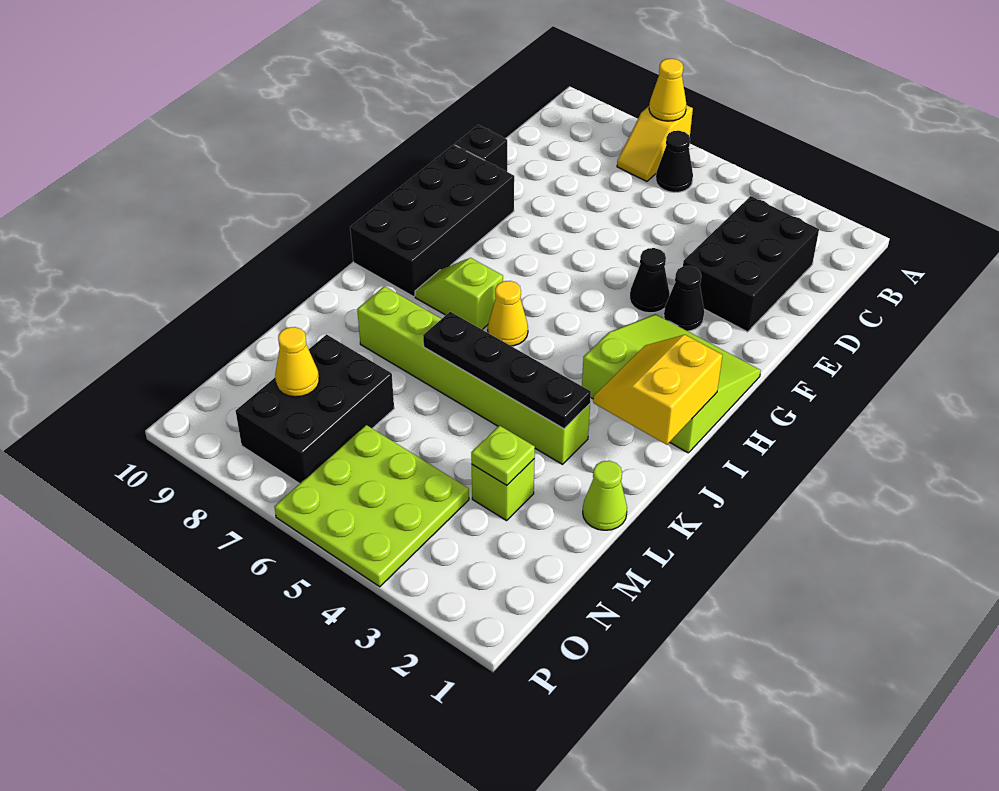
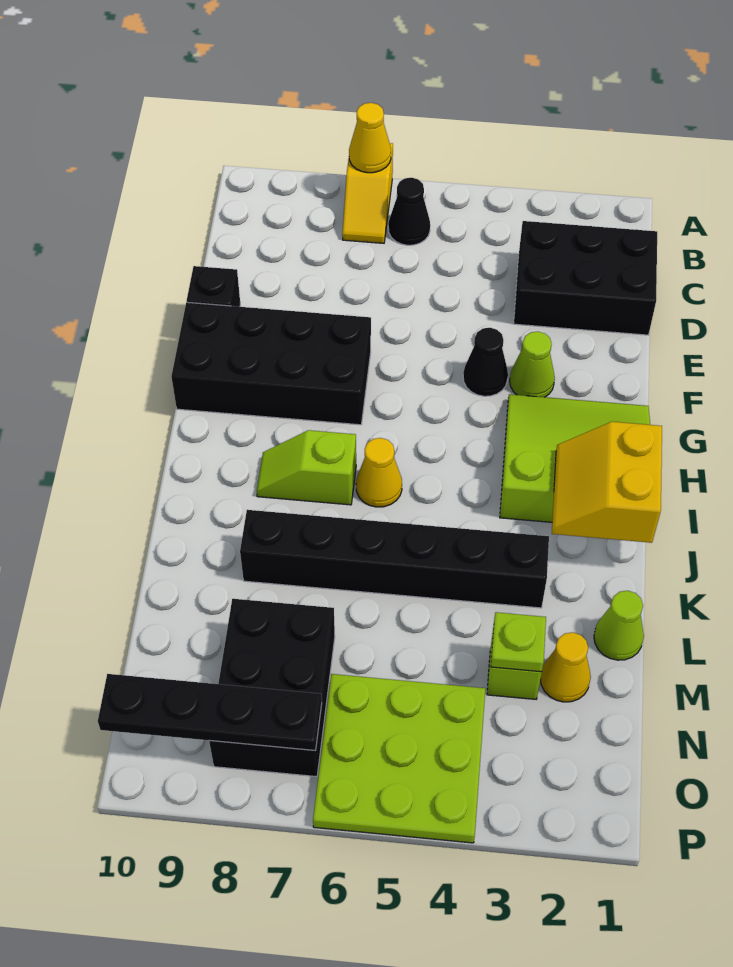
black 2x3 brick [683,196,819,332] -> black 2x3 brick turned to [514,221,657,335]
black 1x1 cone [664,266,704,331] -> lime 1x1 cone [510,331,555,397]
black 2x4 brick [350,145,514,297] -> black 2x4 brick turned to [171,302,371,425]
lime 1x6 brick [357,286,590,464] -> black 1x6 brick [240,510,549,608]
black 1x4 plate [423,312,591,429] -> black 1x4 plate moved to [98,674,322,751]
yellow 1x1 cone [275,327,319,397] -> yellow 1x1 cone moved to [541,632,591,702]

